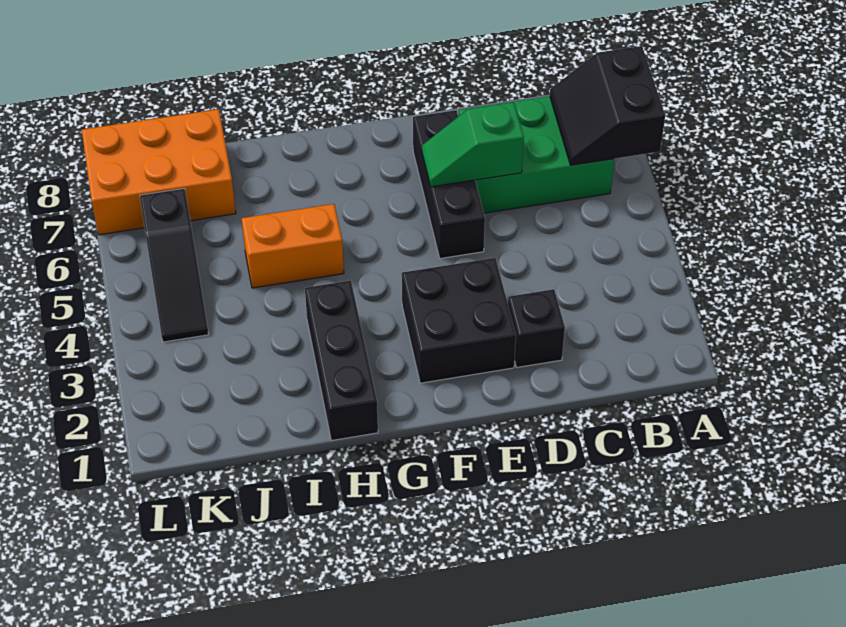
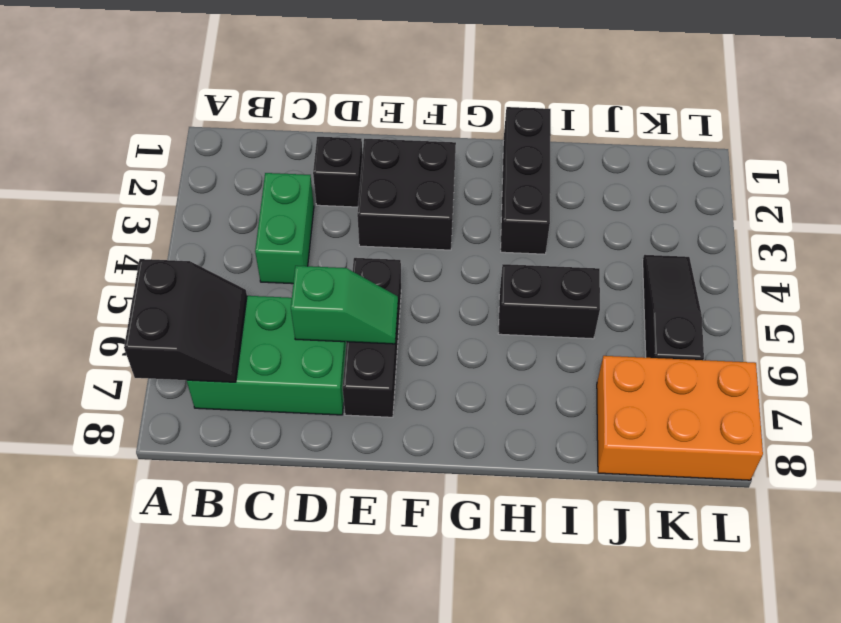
none -> green 1x2 brick [255,173,314,284]
orange 1x2 brick [242,204,344,288] -> black 1x2 brick [498,264,600,339]

